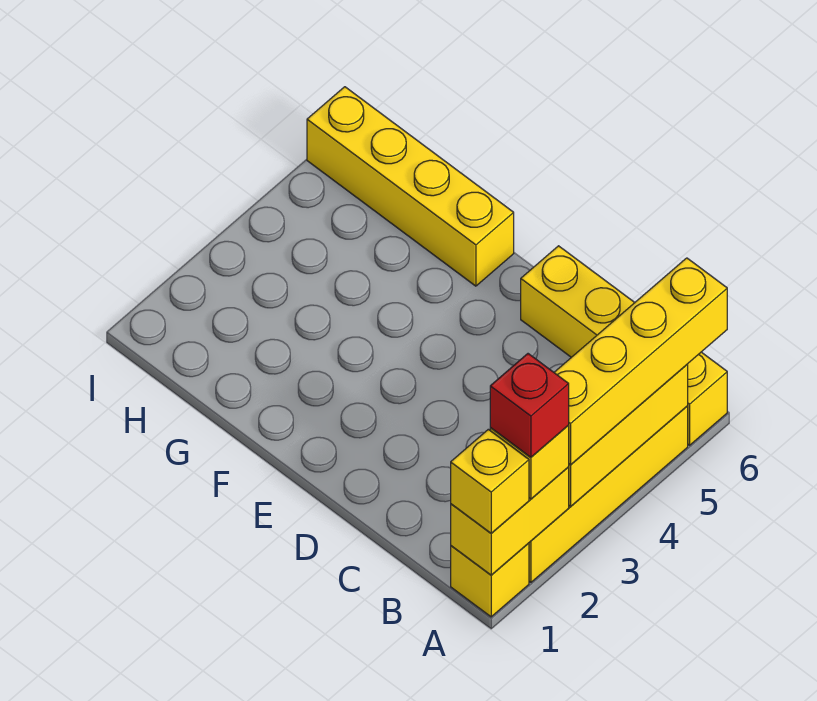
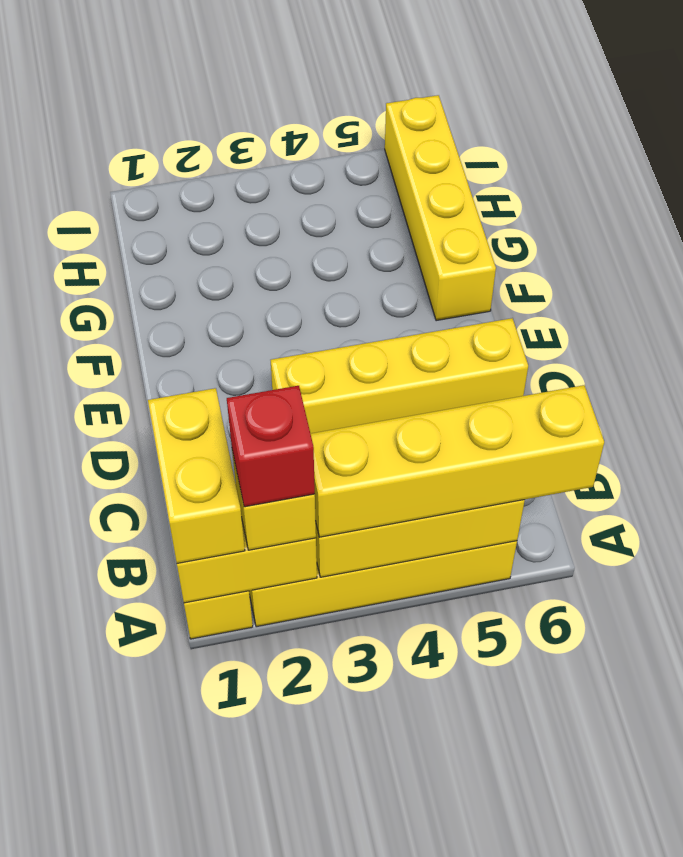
yellow 1x1 brick [451,429,529,533] -> yellow 1x2 brick [148,388,245,563]
yellow 1x4 brick [521,246,727,445] -> yellow 1x4 brick turned to [271,318,528,434]

